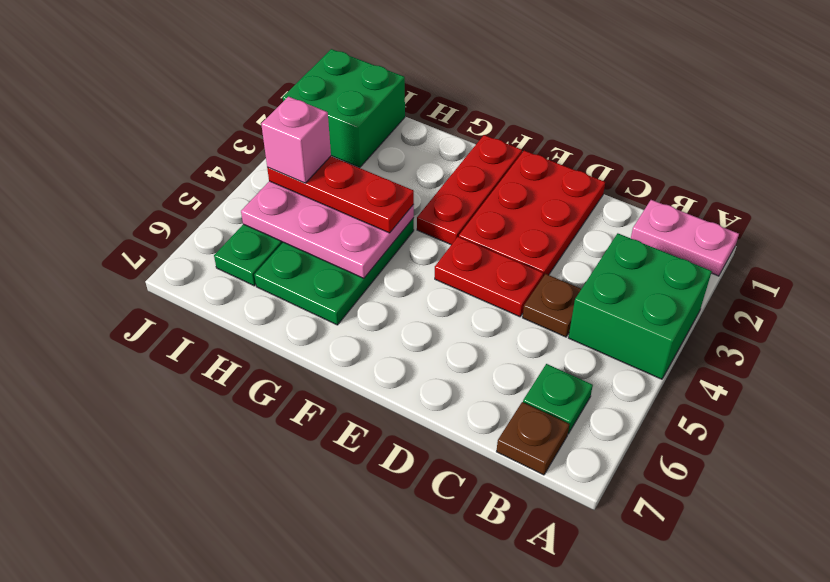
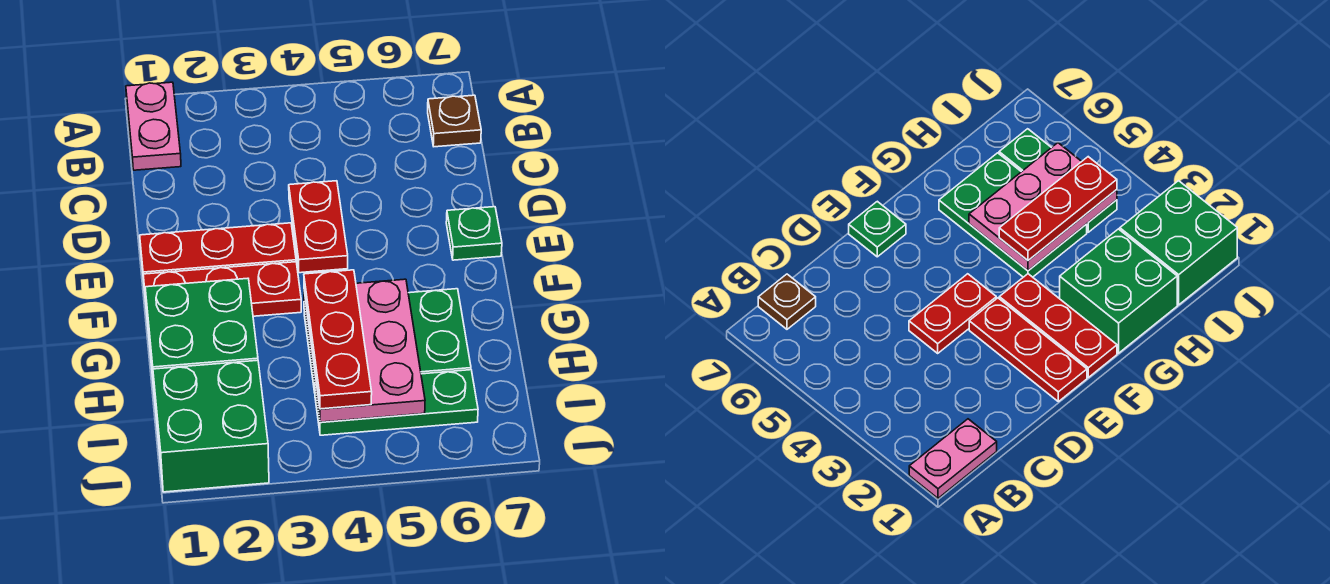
green 2x2 brick [569,233,712,379] -> green 2x2 brick moved to [145,278,258,398]
green 1x1 plate [523,364,593,434] -> green 1x1 plate moved to [446,207,502,260]
brown 1x1 plate [523,274,581,337] -> none
red 2x3 plate [459,151,605,277] -> red 1x3 plate [140,223,296,280]
pink 1x1 brick [261,97,331,183] -> none

